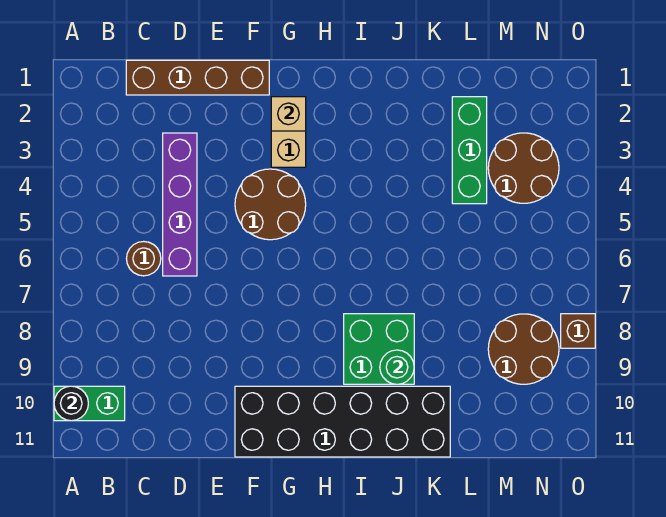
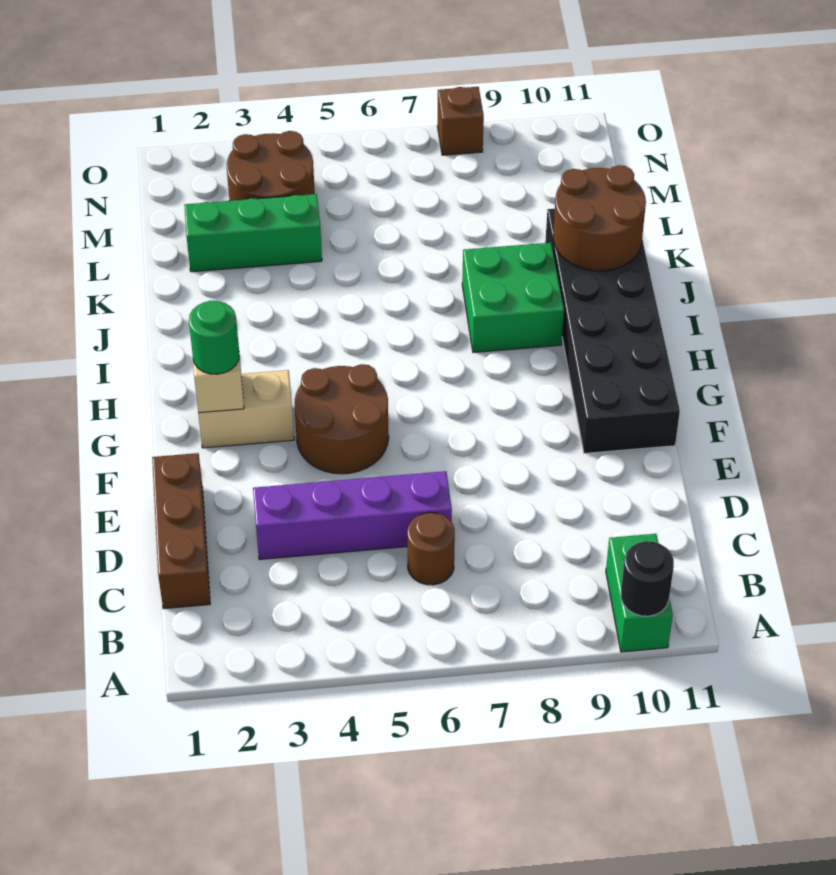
brown 1x4 brick [126,60,269,95] -> brown 1x3 brick [152,453,210,609]
green 1x1 round brick [380,350,414,384] -> green 1x1 round brick moved to [189,301,239,374]
brown 2x2 round brick [488,314,559,384] -> brown 2x2 round brick moved to [553,165,646,271]

